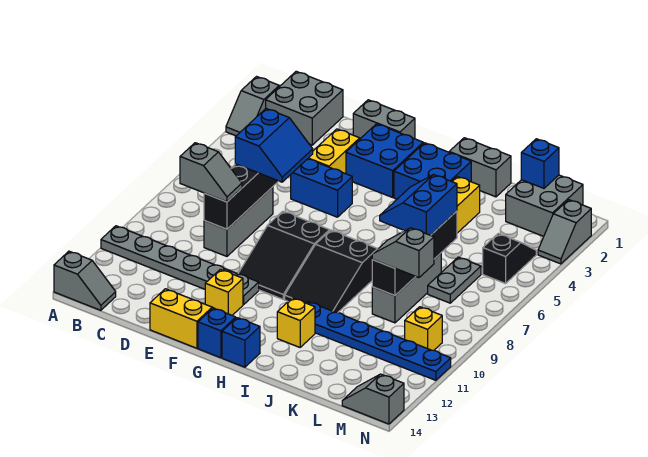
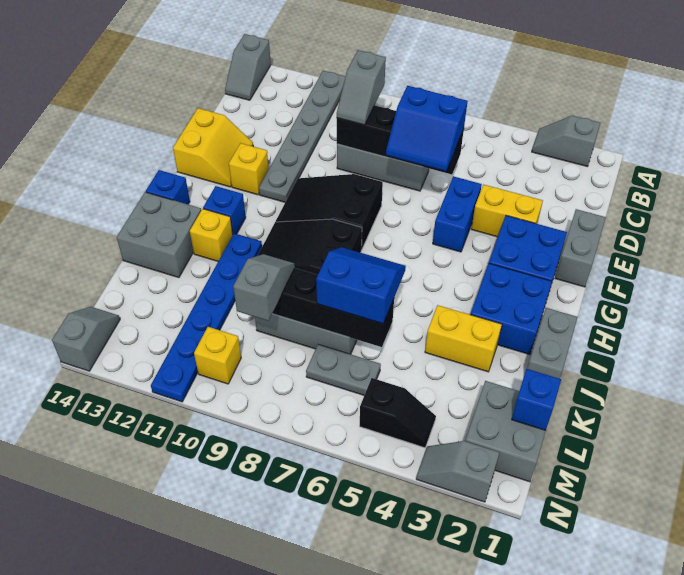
grey 2x2 brick [266,71,343,145] -> grey 2x2 brick moved to [117,192,201,278]
blue 1x1 brick [198,308,236,358] -> blue 1x1 brick moved to [203,186,246,234]

